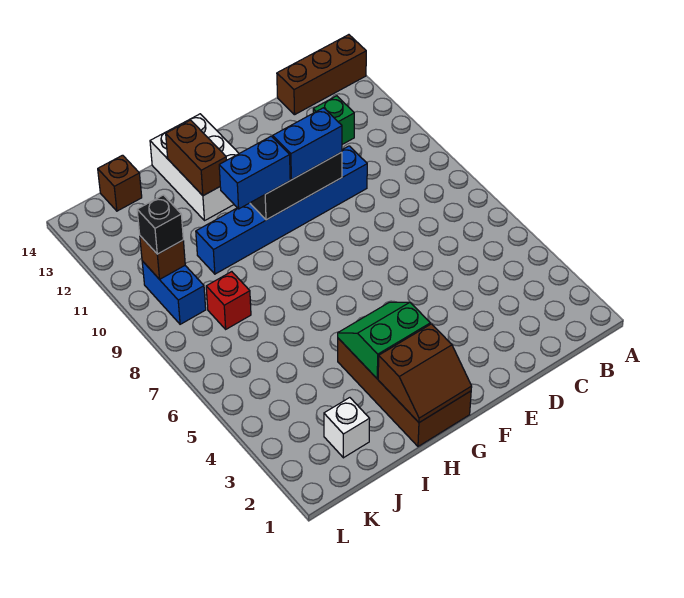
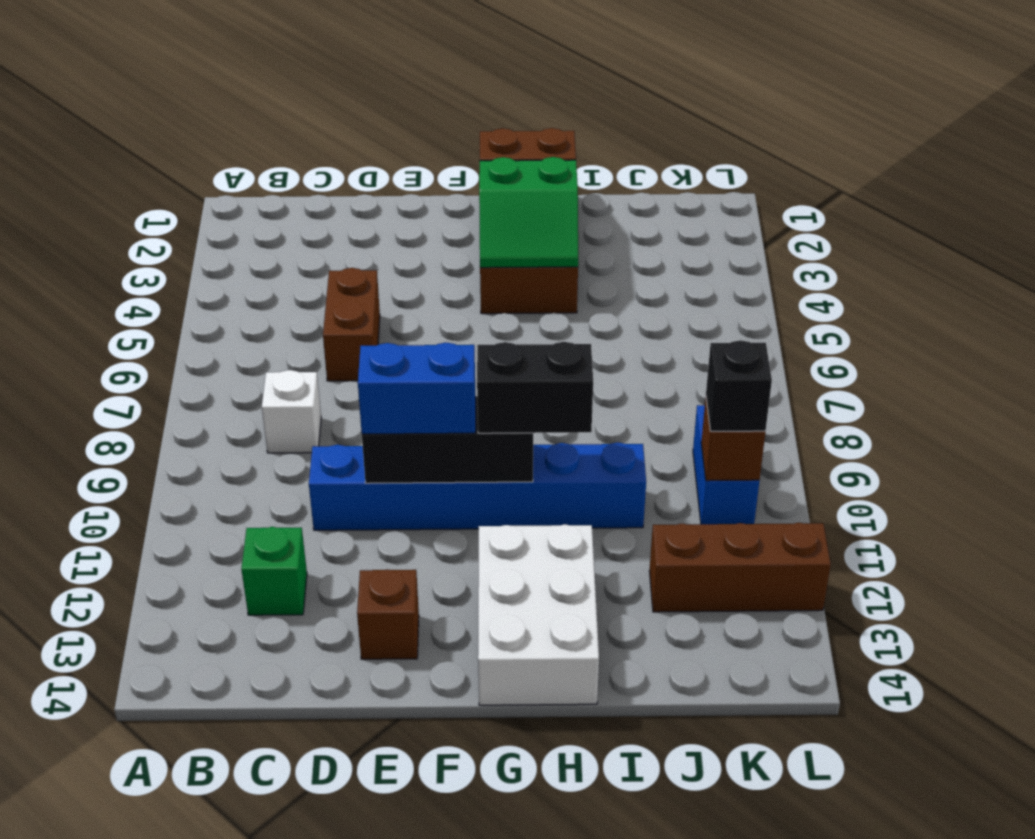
brown 1x3 brick [277,35,366,115] -> brown 1x3 brick moved to [649,523,831,612]
blue 1x2 brick [219,136,290,209] -> black 1x2 brick [477,342,593,433]
brown 1x2 brick [166,120,227,196] -> brown 1x2 brick moved to [323,268,380,381]
white 1x1 brick [324,398,370,458] -> white 1x1 brick moved to [262,370,321,453]
red 1x1 brick [206,272,251,329] -> none
brown 1x1 brick [98,155,142,211] -> brown 1x1 brick moved to [357,569,419,659]

